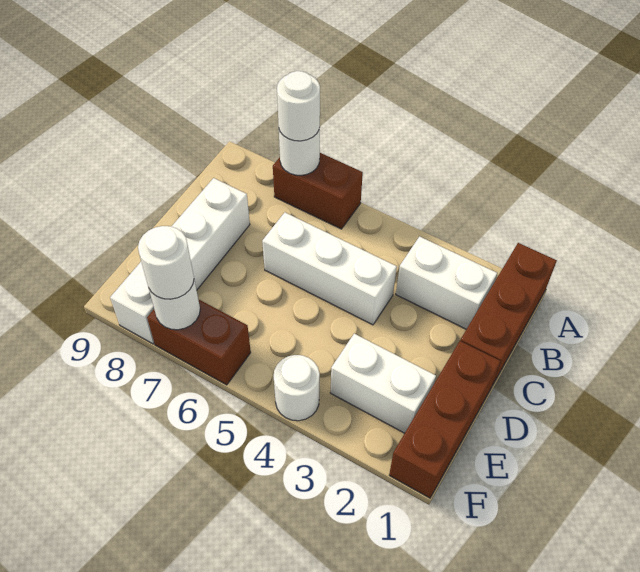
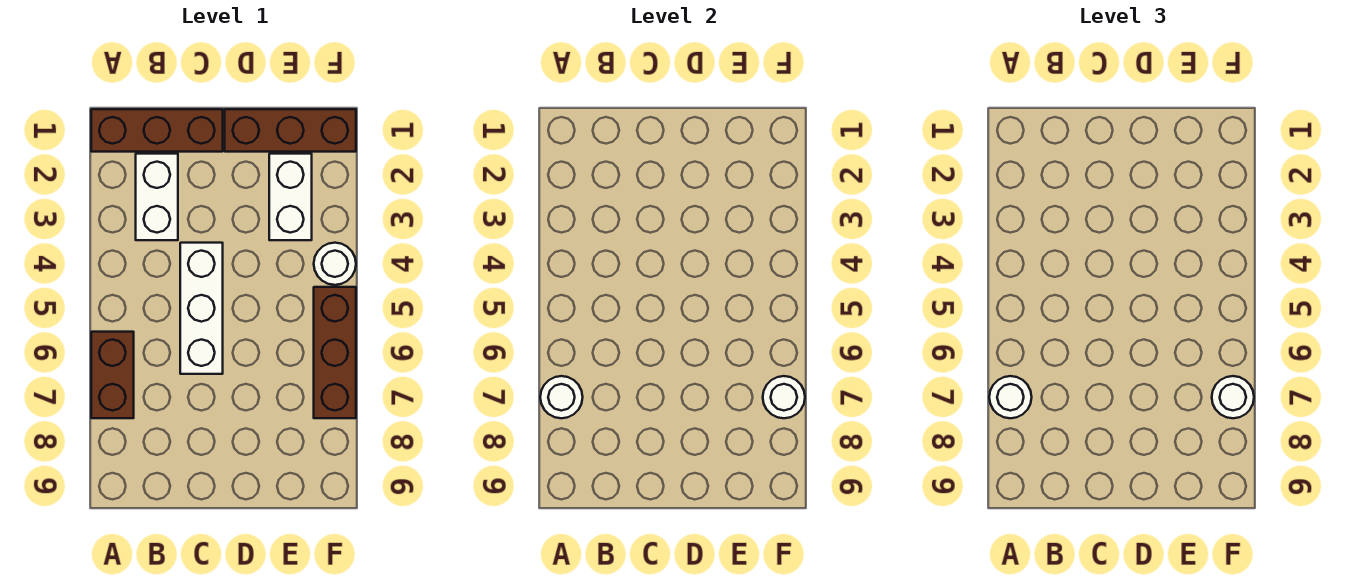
white 1x4 brick [110,178,250,344] -> none
brown 1x2 brick [147,299,251,385] -> brown 1x3 brick [314,287,356,418]

